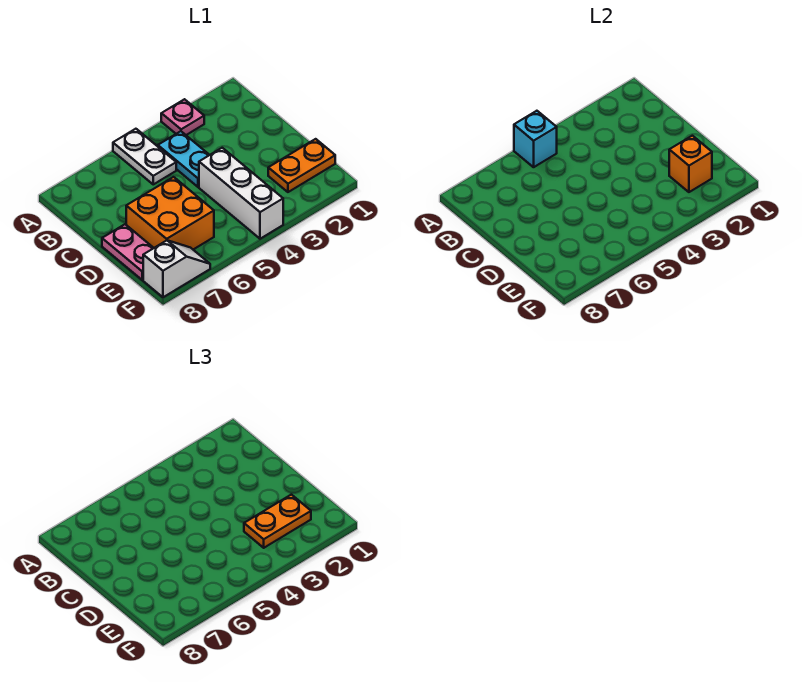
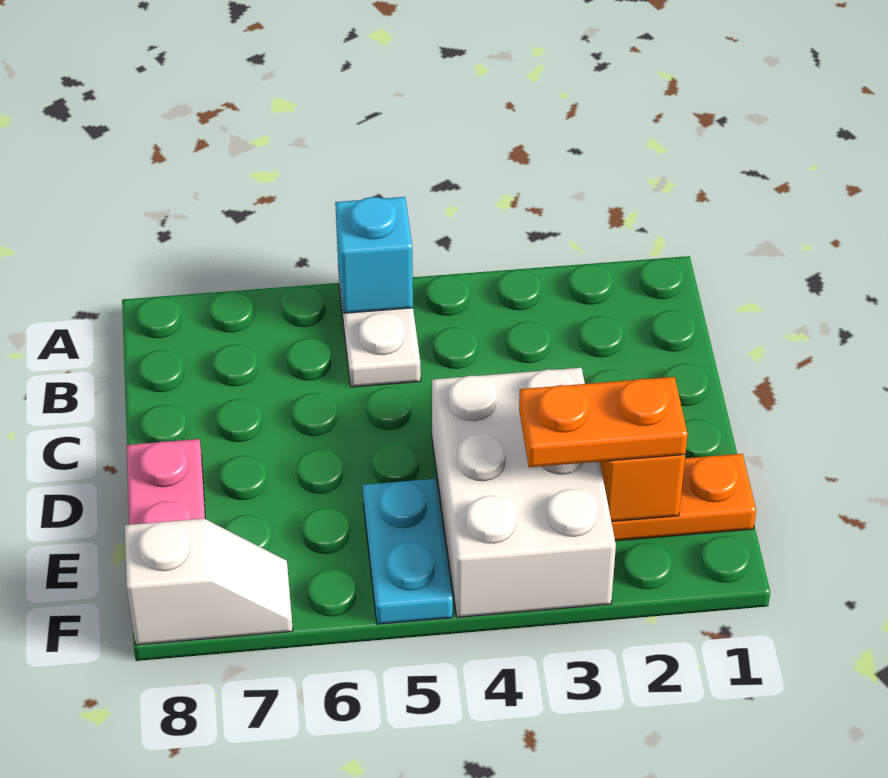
pink 1x1 plate [161,99,204,135] -> none
cyan 1x2 plate [158,131,209,187] -> cyan 1x2 plate moved to [363,479,453,624]
white 1x3 brick [199,148,283,239] -> white 2x3 brick [432,368,616,617]
orange 2x2 brick [126,177,214,249] -> none

